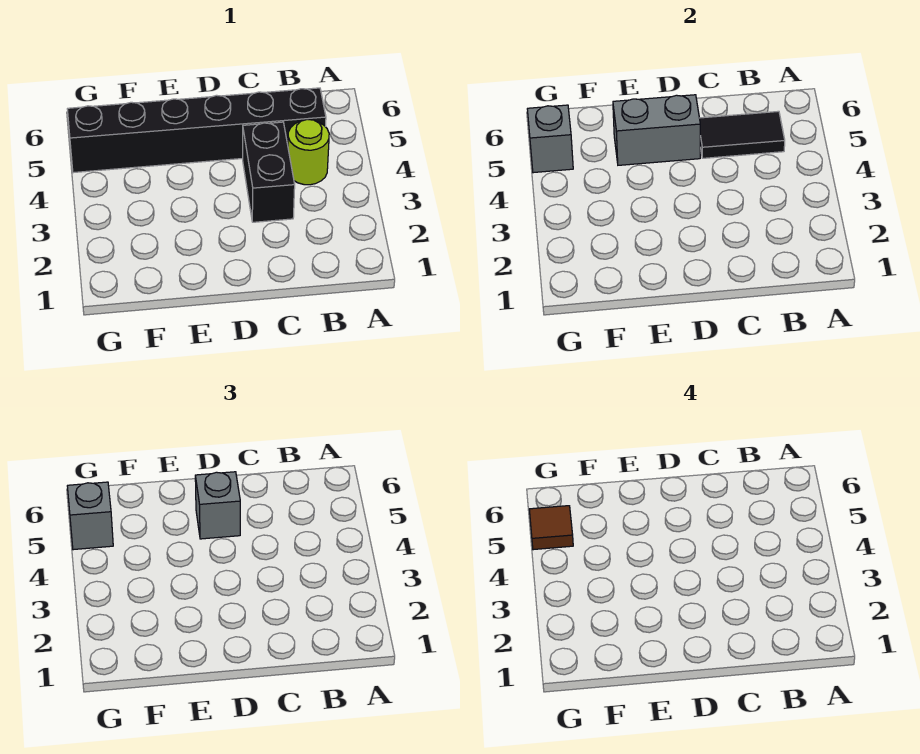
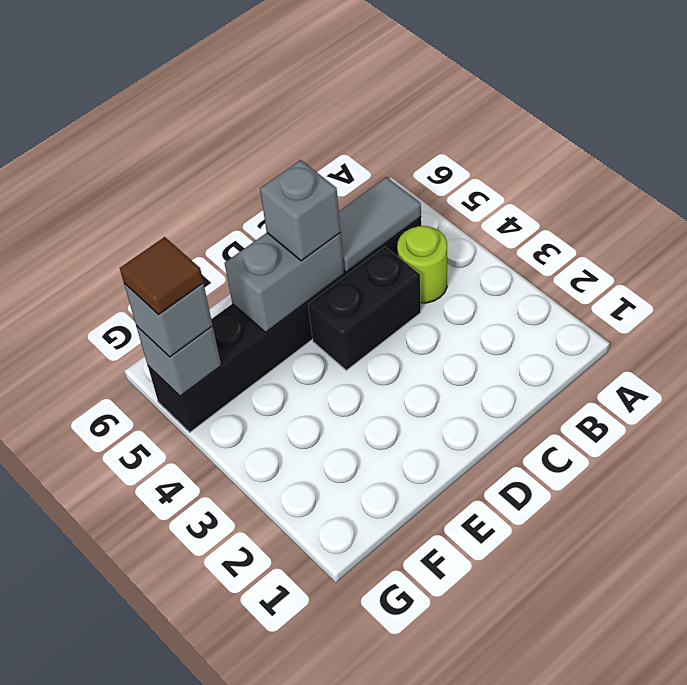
black 1x2 tile [700,111,785,158] -> grey 1x2 tile [339,177,421,272]
black 1x2 brick [243,122,295,222] -> black 1x2 brick turned to [308,247,421,370]

